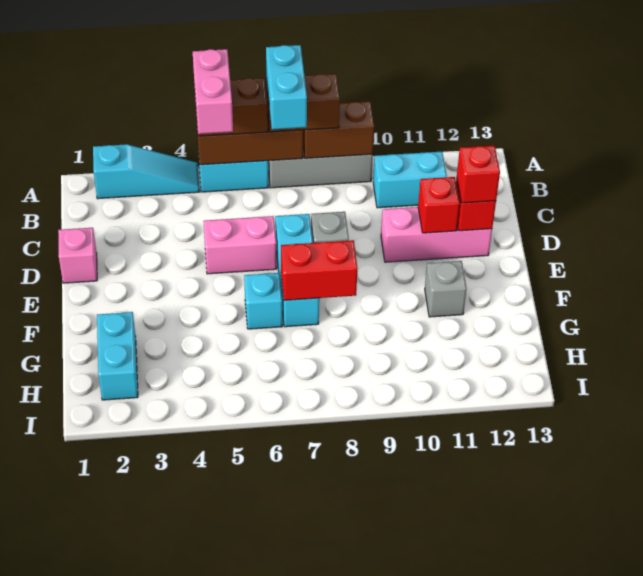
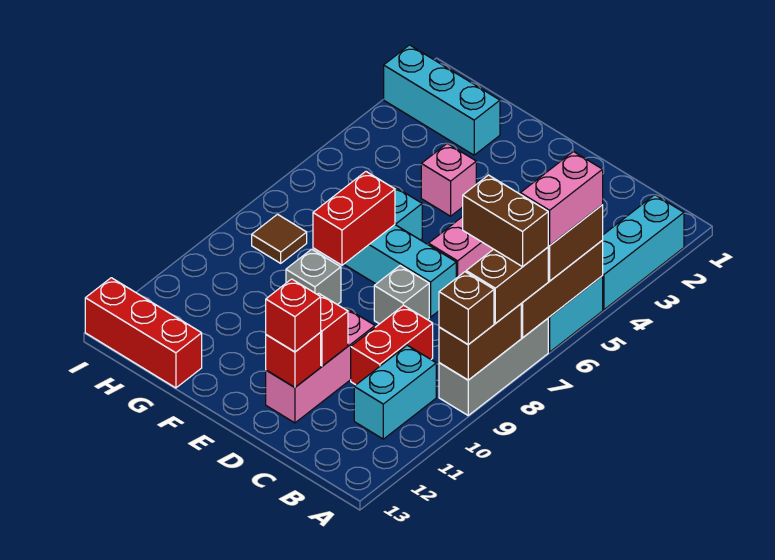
cyan 1x3 slope [93,144,199,199] -> cyan 1x3 brick [602,195,684,310]
pink 1x2 brick [193,49,233,134] -> pink 1x2 brick turned to [520,152,603,246]
cyan 1x2 brick [266,45,307,130] -> brown 1x2 brick [463,175,548,267]
none -> brown 1x1 brick [439,272,494,345]
none -> red 1x2 brick [351,305,433,385]
pink 1x1 brick [58,228,97,283] -> pink 1x1 brick moved to [421,143,476,216]
grey 1x1 brick [425,261,467,317] -> grey 1x1 brick moved to [286,249,341,305]
cyan 1x2 brick [97,312,138,400] -> cyan 1x3 brick [384,45,500,155]
none -> red 1x3 brick [85,278,202,388]
none -> brown 1x1 tile [252,214,307,263]

